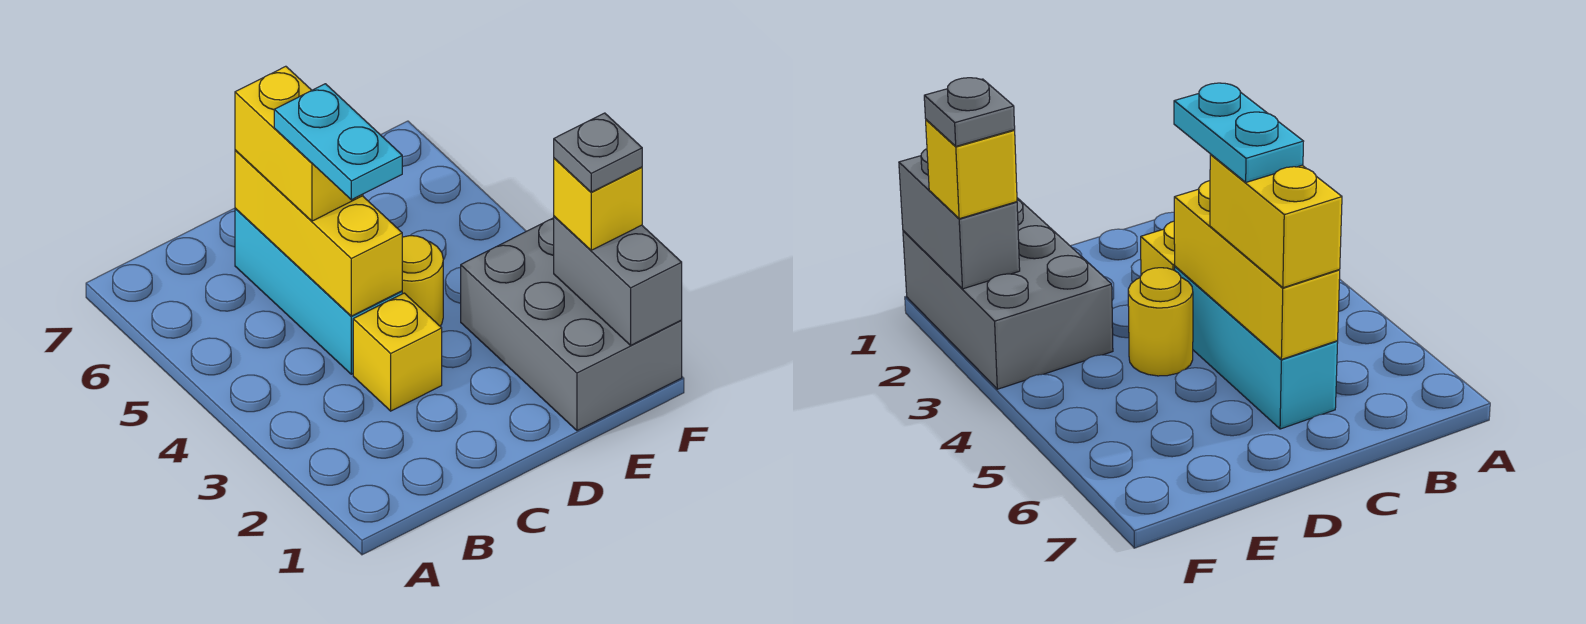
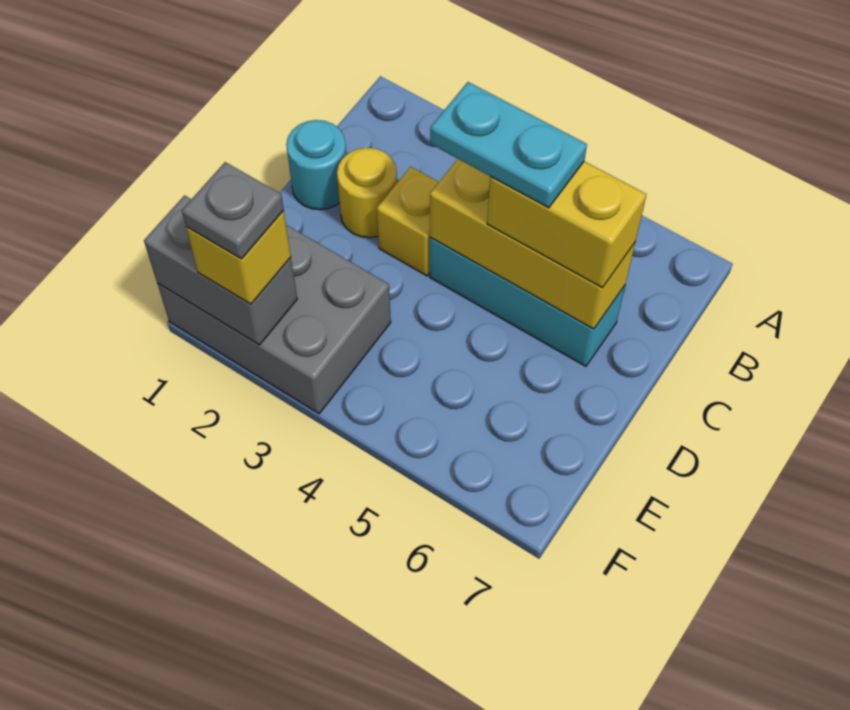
none -> cyan 1x1 round brick [286,120,346,210]
yellow 1x1 round brick [402,236,443,326] -> yellow 1x1 round brick moved to [337,148,397,238]

